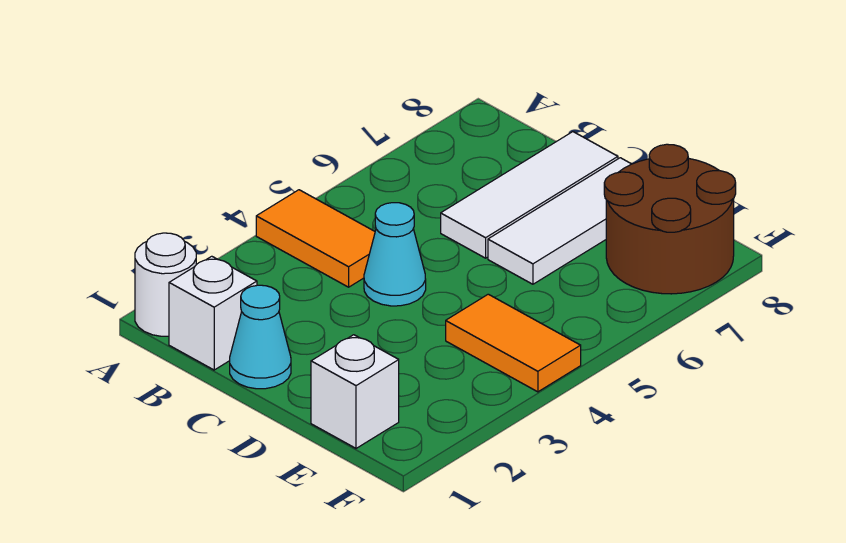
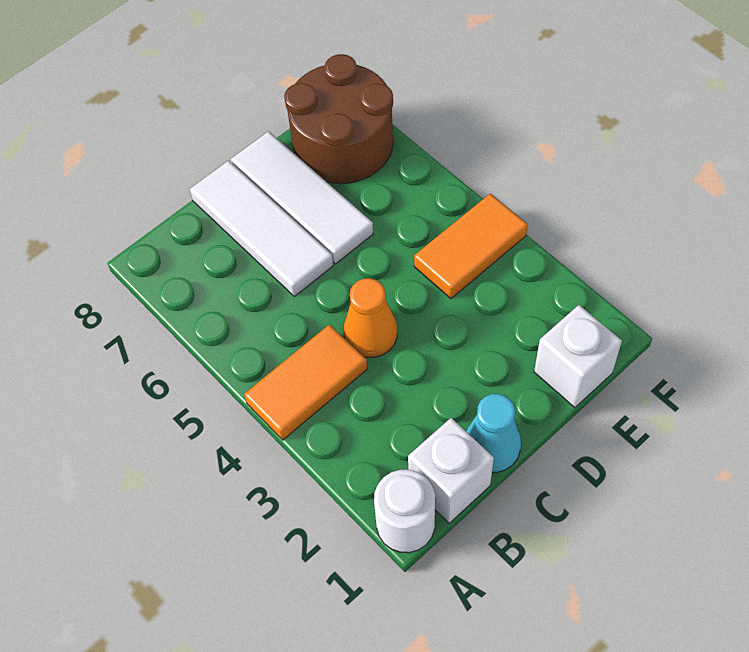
cyan 1x1 cone [364,203,426,306] -> orange 1x1 cone [344,278,397,357]

